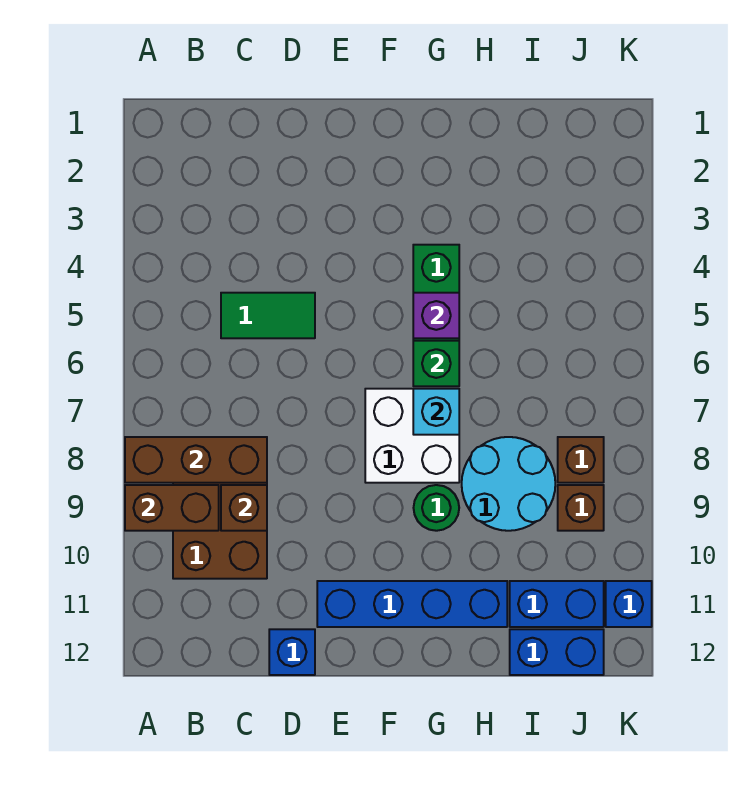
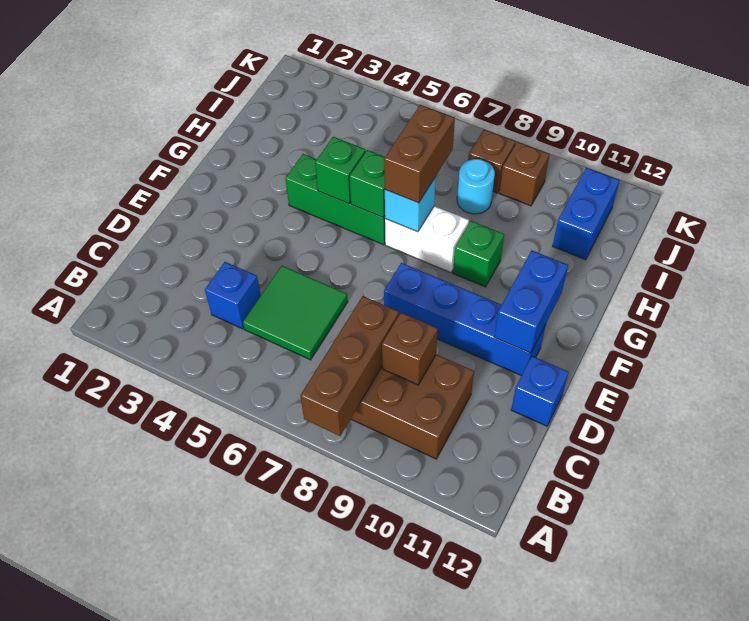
brown 1x2 brick [125,485,219,531] -> brown 1x2 brick moved to [384,105,455,203]
green 1x2 tile [221,293,315,338] -> green 2x2 tile [243,266,348,360]
blue 1x4 brick [317,581,507,627] -> blue 1x4 brick turned to [384,263,546,376]
white 2x2 brick [365,389,459,483] -> white 1x2 brick [385,206,469,273]
purple 1x1 brick [413,293,459,338] -> green 1x1 brick [315,137,366,204]
green 1x1 round brick [414,485,459,531] -> green 1x1 brick [453,221,504,287]
cyan 2x2 round brick [462,437,555,531] -> cyan 1x1 round brick [457,159,495,214]
blue 1x2 brick [510,629,604,675] -> blue 1x2 brick moved to [494,251,568,353]
blue 1x1 brick [606,581,652,627] -> blue 1x1 brick moved to [205,262,261,329]

